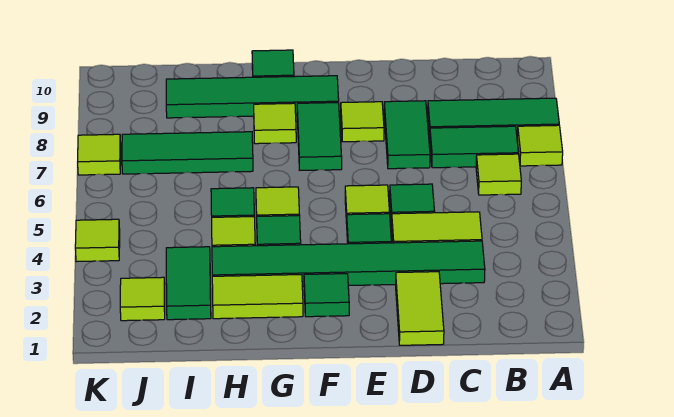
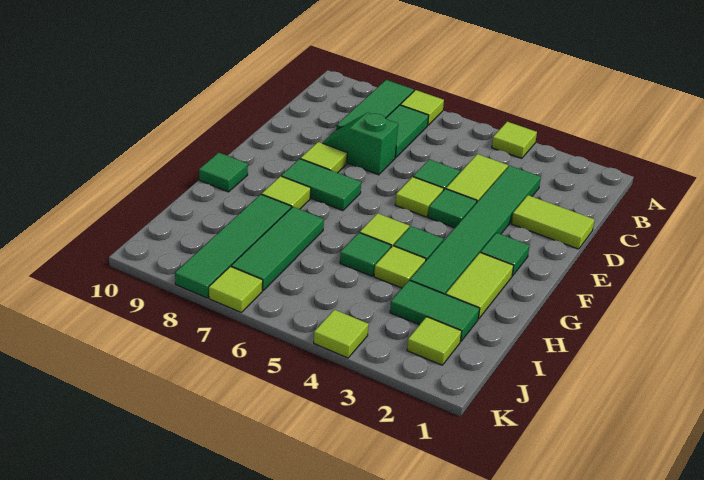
lime 1x1 tile [476,154,521,195] -> lime 1x1 tile moved to [492,122,537,158]
green 1x2 tile [384,101,430,169] -> green 1x2 slope [322,113,398,175]
green 1x4 tile [166,76,339,118] -> green 1x4 tile moved to [175,194,291,298]

